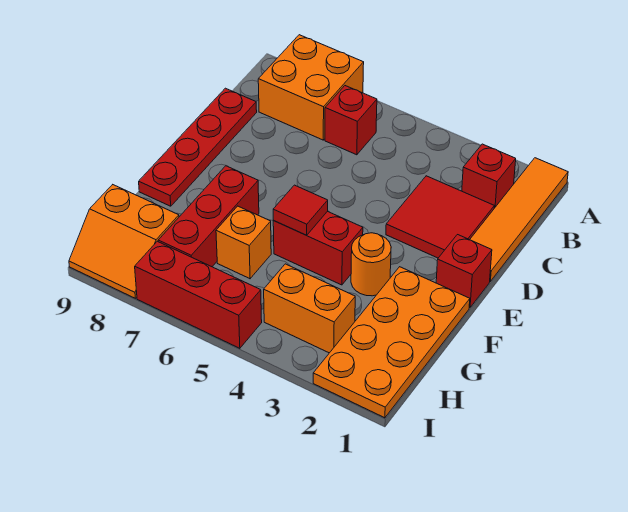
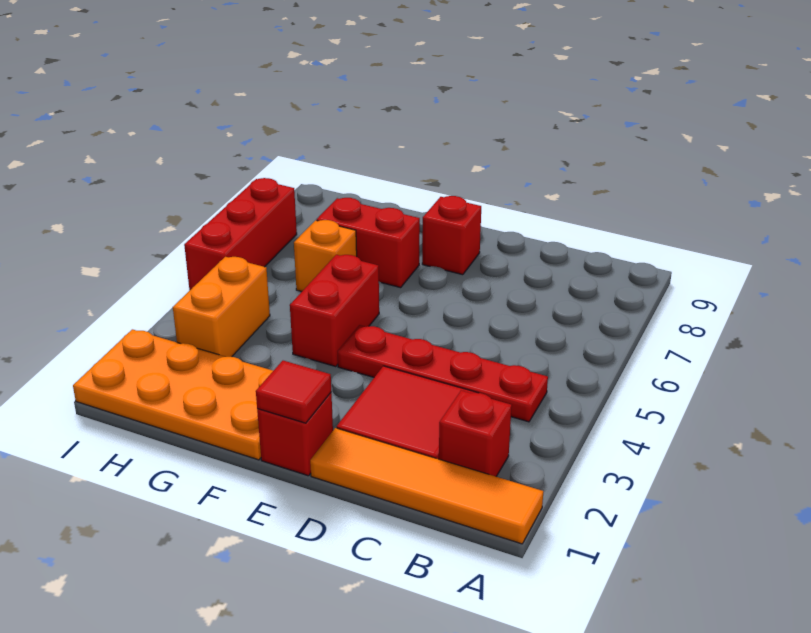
orange 2x2 brick [258,35,364,140] -> none
red 1x1 brick [325,86,377,155] -> red 1x1 brick moved to [422,196,481,275]
red 1x4 plate [139,88,257,206] -> red 1x4 plate moved to [338,325,548,422]
orange 1x1 round brick [351,233,391,296] -> none
red 1x1 tile [273,185,328,235] -> red 1x1 tile moved to [256,361,331,423]
red 1x3 brick [158,166,259,267] -> red 1x2 brick [317,198,420,288]
orange 2x2 slope [69,185,179,298] -> none

